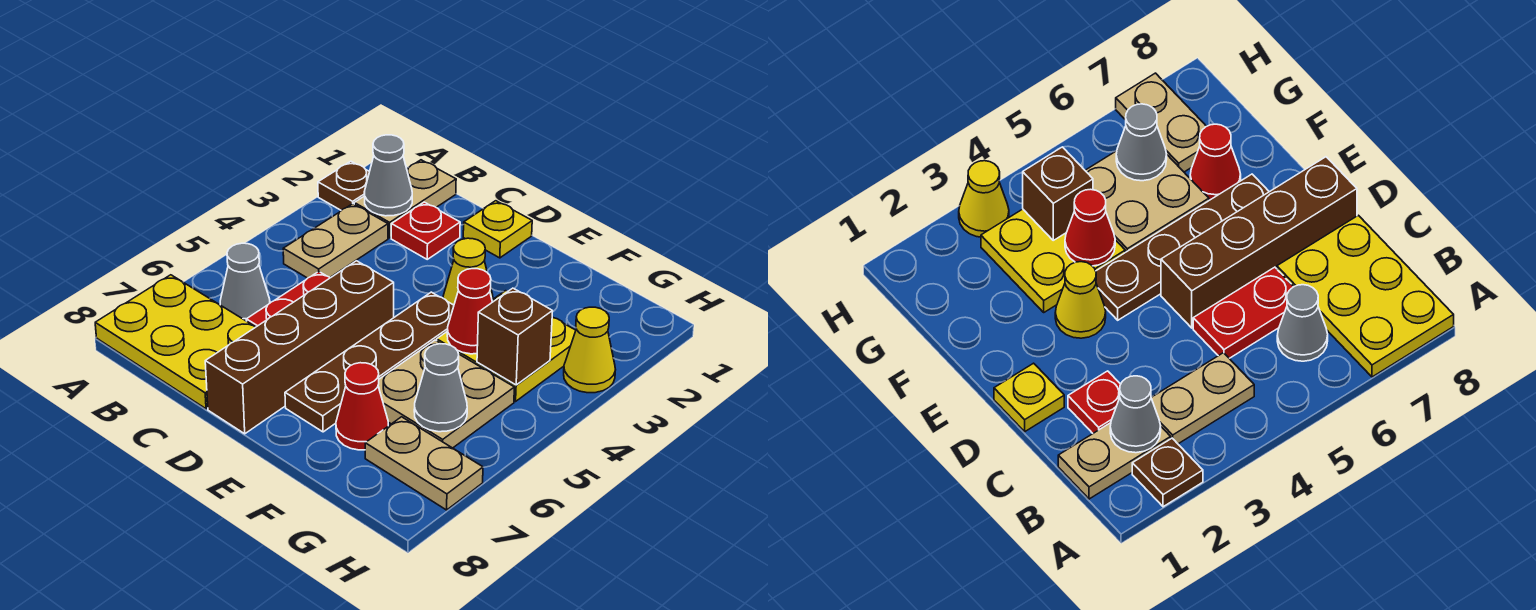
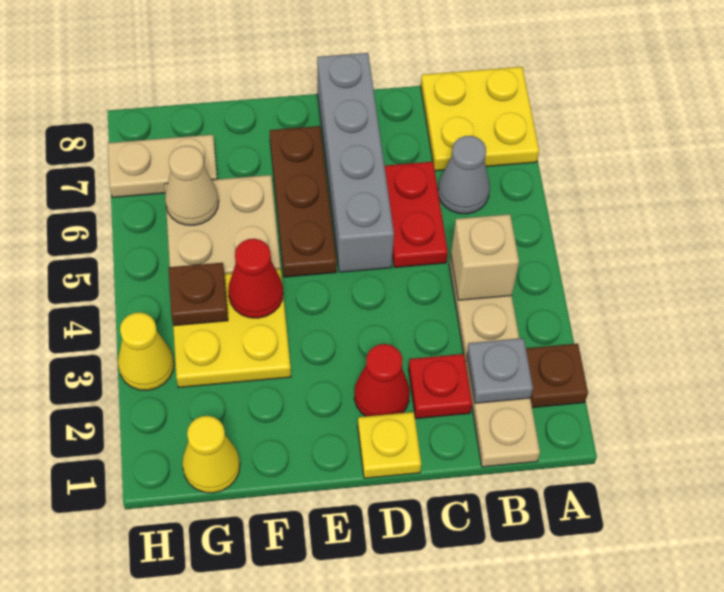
yellow 2x3 plate [95,275,255,409] -> yellow 2x2 plate [421,67,539,171]
grey 1x1 cone [364,135,412,216] -> grey 1x1 plate [467,338,533,403]
none -> tan 1x1 brick [451,214,519,300]
brown 1x4 brick [205,261,394,434] -> grey 1x4 brick [317,53,394,272]
yellow 1x1 cone [443,238,493,305] -> yellow 1x1 cone moved to [182,416,240,493]
brown 1x4 plate [285,292,454,432] -> brown 1x3 plate [270,126,337,277]
red 1x1 cone [336,363,388,450] -> red 1x1 cone moved to [354,344,410,416]
brown 1x1 brick [477,288,553,385] -> brown 1x1 plate [168,263,228,326]
grey 1x1 cone [414,344,467,432] -> tan 1x1 cone [165,146,219,225]

